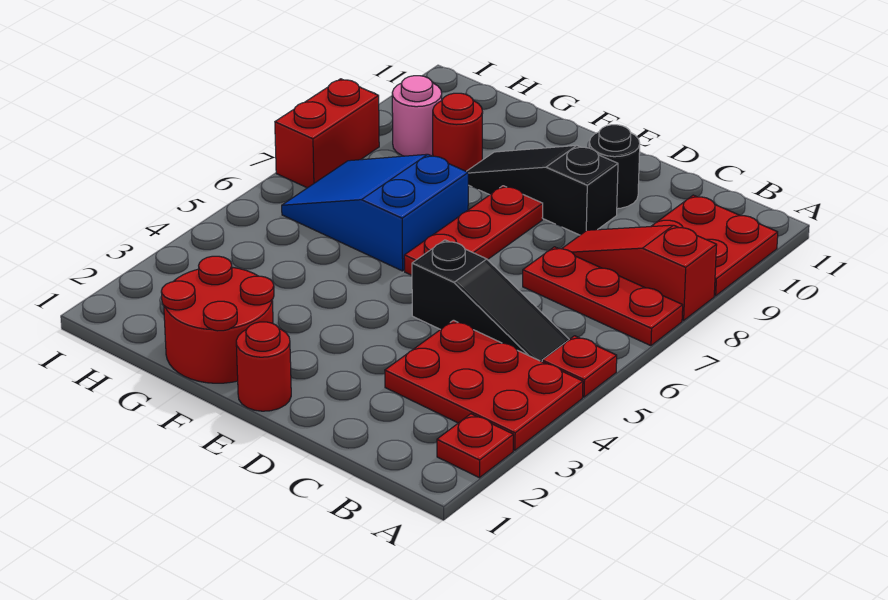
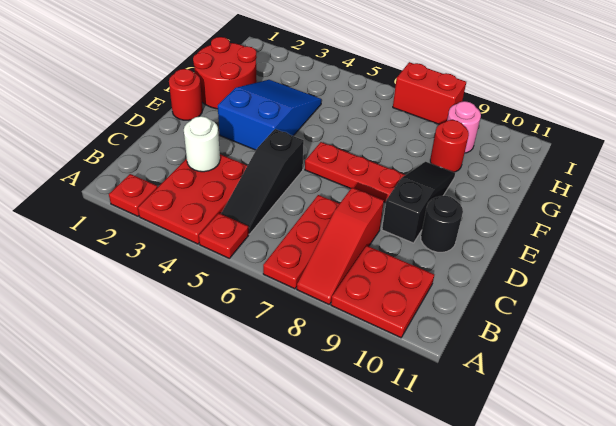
red 1x3 slope [562,225,717,321] -> red 1x3 slope turned to [297,188,384,304]
none -> white 1x1 round brick [184,116,220,172]
blue 2x3 slope [282,154,468,271] -> blue 2x3 slope moved to [218,80,321,150]

